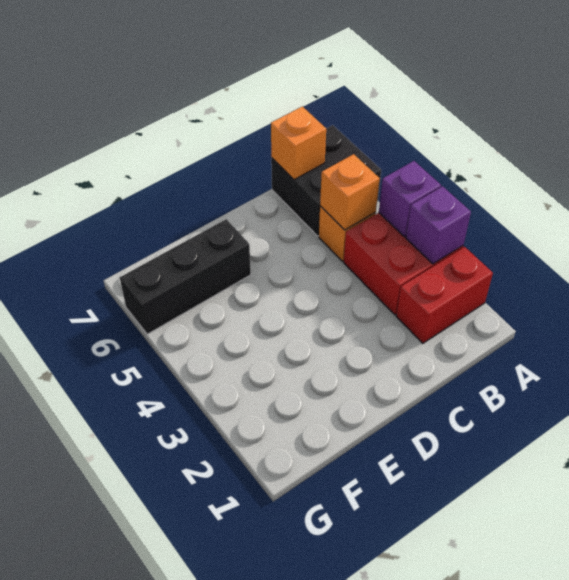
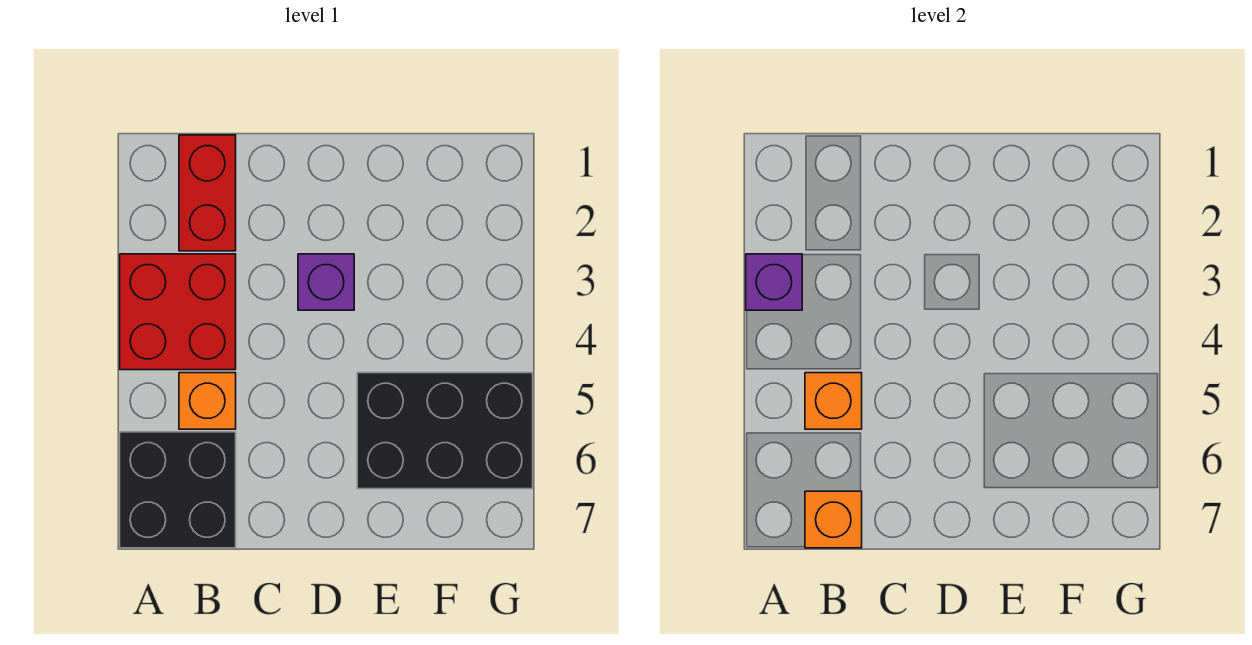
red 1x2 brick [396,247,493,343] -> red 1x2 brick turned to [179,135,236,251]
purple 1x1 brick [379,161,441,237] -> purple 1x1 brick moved to [298,254,354,310]
black 1x3 brick [120,219,251,334] -> black 2x3 brick [357,373,533,489]

